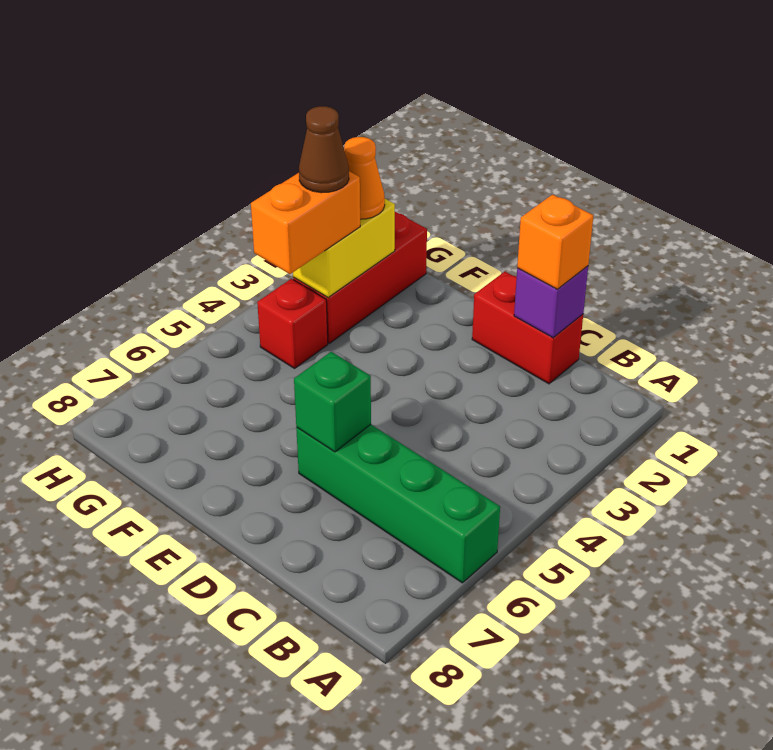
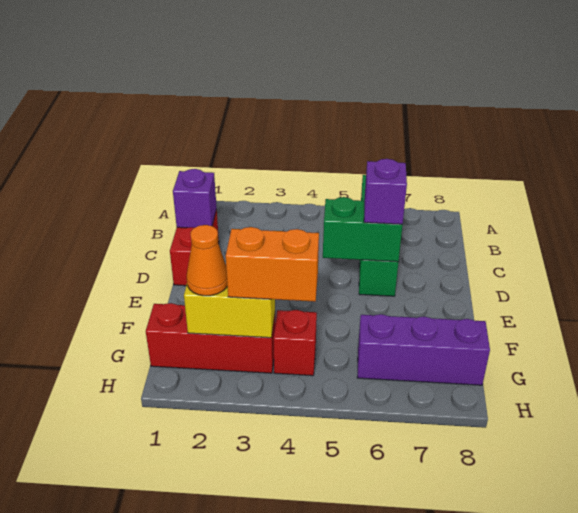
orange 1x1 brick [517,194,593,289] -> none
green 1x1 brick [294,352,371,452] -> green 1x2 brick [323,197,402,262]
none -> purple 1x1 brick [364,159,407,224]
brown 1x1 cone [299,106,349,193] -> none
none -> purple 1x3 brick [357,314,490,385]

